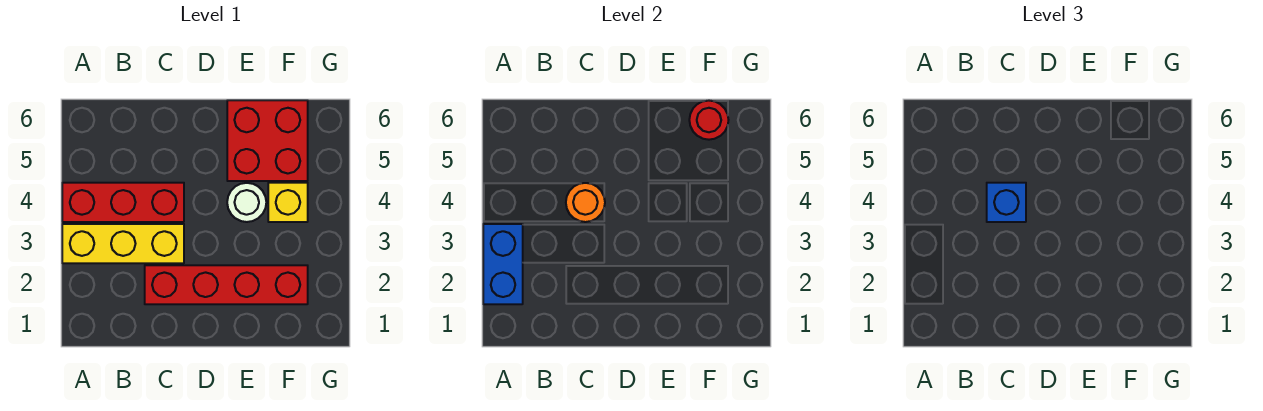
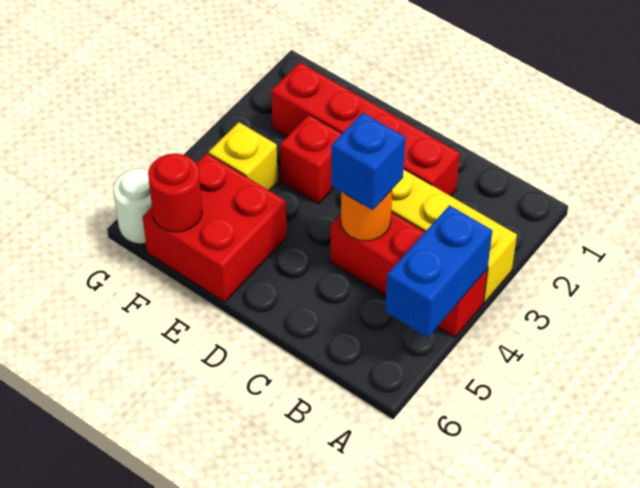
blue 1x2 brick [483,224,523,304] -> blue 1x2 brick moved to [385,205,492,337]
none -> red 1x1 brick [280,115,342,204]
white 1x1 round brick [227,183,266,222] -> white 1x1 round brick moved to [113,169,152,244]

